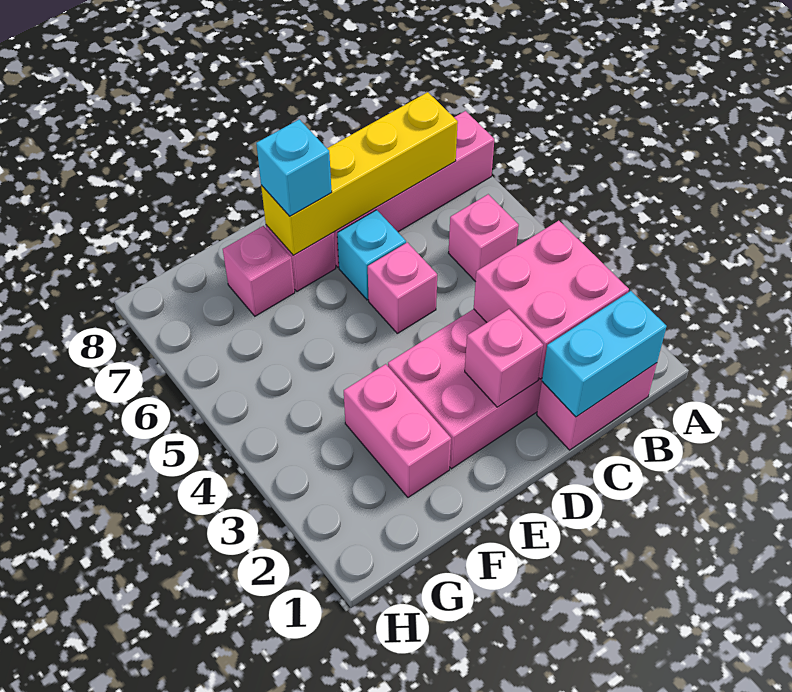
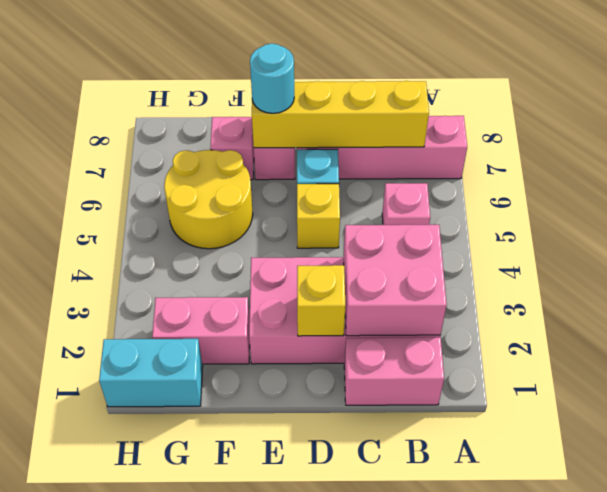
cyan 1x2 brick [542,291,667,417] -> cyan 1x2 brick moved to [99,339,203,407]
pink 1x1 brick [465,309,543,407] -> yellow 1x1 brick [297,265,345,336]
pink 1x1 brick [368,242,437,333] -> yellow 1x1 brick [297,184,340,248]
cyan 1x1 brick [256,119,332,216] -> cyan 1x1 round brick [250,43,294,113]
pink 1x2 brick [344,364,451,497] -> pink 1x2 brick turned to [152,297,250,364]
none -> yellow 2x2 round brick [164,150,253,249]

